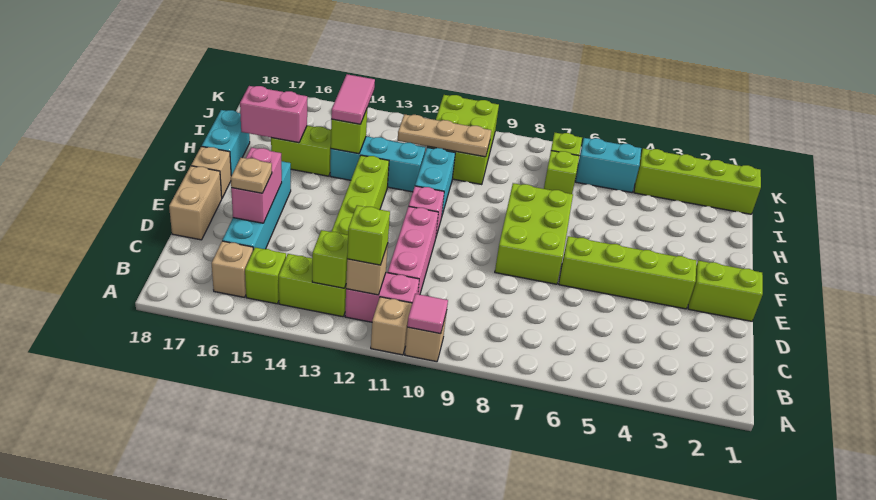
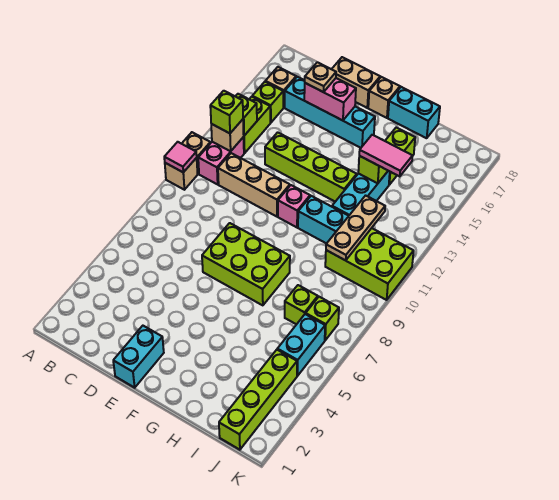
pink 1x3 brick [388,206,438,295] -> tan 1x3 brick [218,153,290,217]
lime 1x2 brick [688,261,763,321] -> cyan 1x2 brick [113,326,164,388]
lime 1x4 brick [559,236,696,309] -> none
pink 1x2 brick [240,86,307,143] -> none

